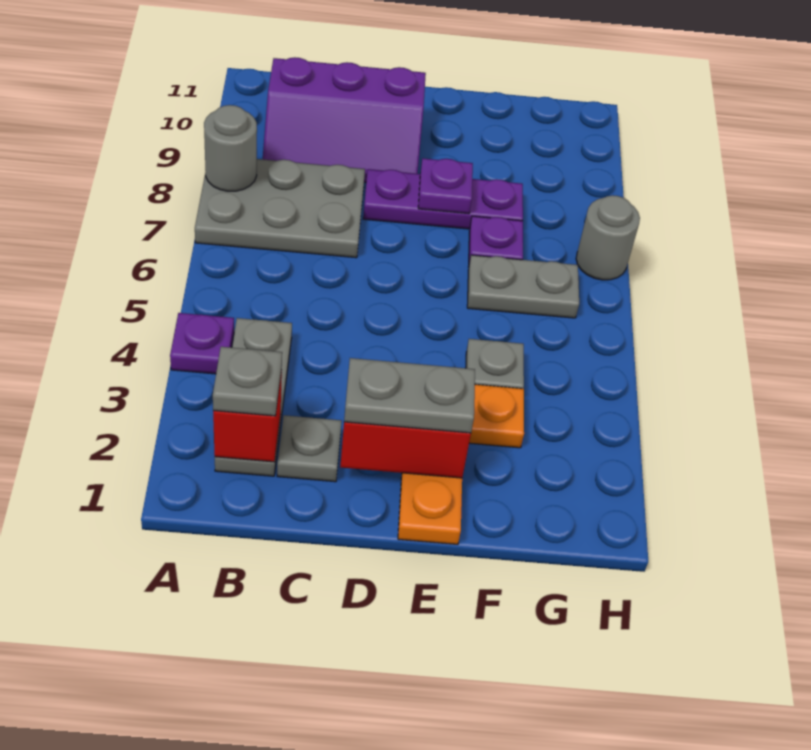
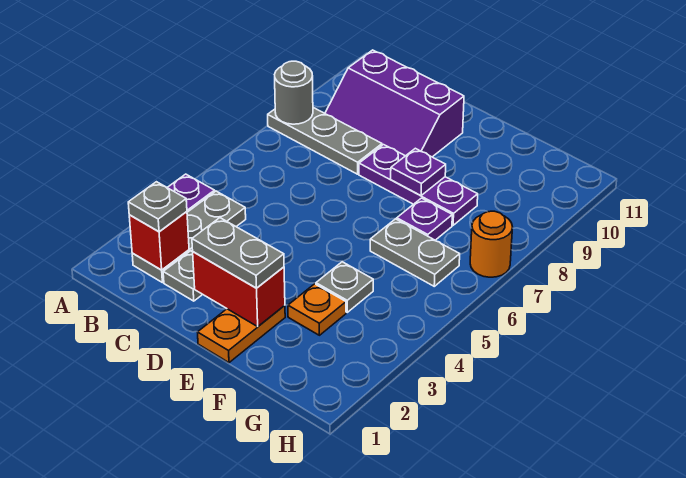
grey 2x3 plate [195,159,365,258] -> grey 1x3 plate [268,108,382,174]
grey 1x1 round brick [576,195,640,280] -> orange 1x1 round brick [470,211,513,277]

